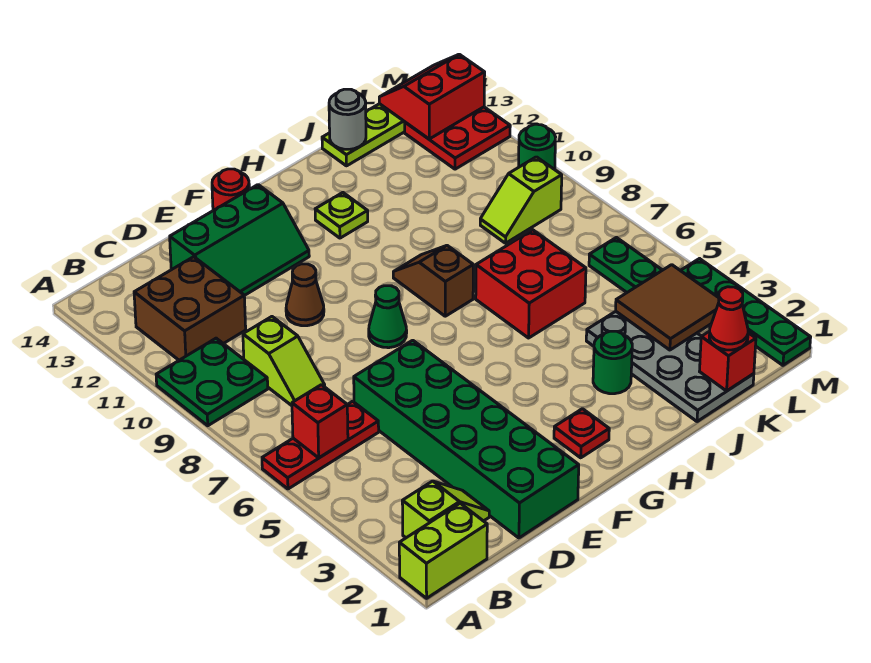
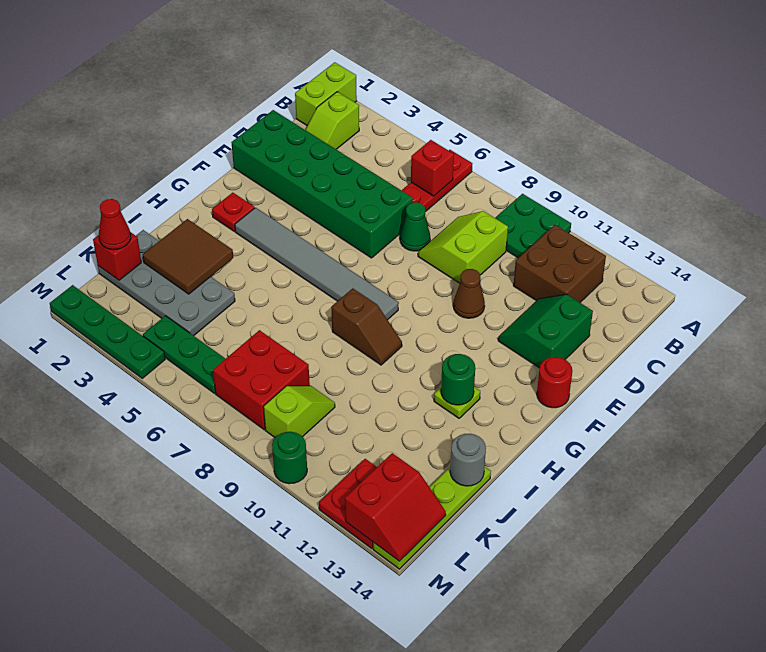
lime 1x2 slope [243,317,325,406] -> lime 2x2 slope [418,211,508,283]
green 2x3 slope [170,185,309,296] -> green 2x2 slope [498,294,593,368]
green 1x1 cone [369,286,407,348] -> green 1x1 cone moved to [400,202,430,251]
none -> grey 1x6 tile [235,208,399,320]
green 1x1 round brick [593,331,632,394] -> green 1x1 round brick moved to [441,354,475,405]
red 2x2 brick [476,230,586,338] -> red 2x2 brick moved to [213,330,310,430]
brown 2x2 tile [616,265,719,350] -> brown 2x2 tile moved to [143,219,233,294]

